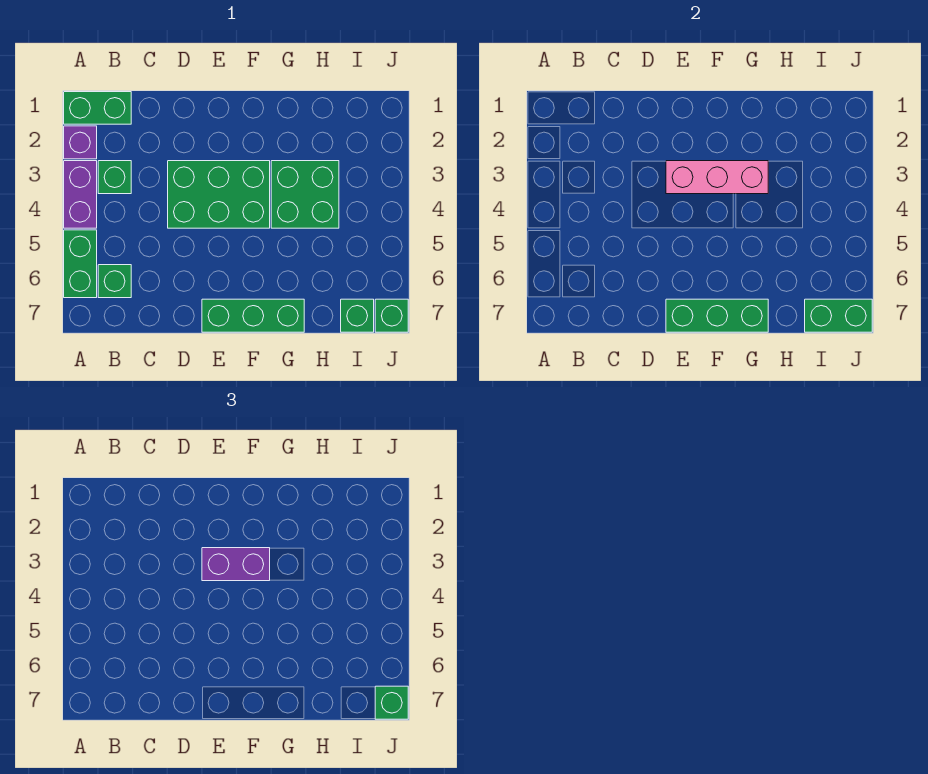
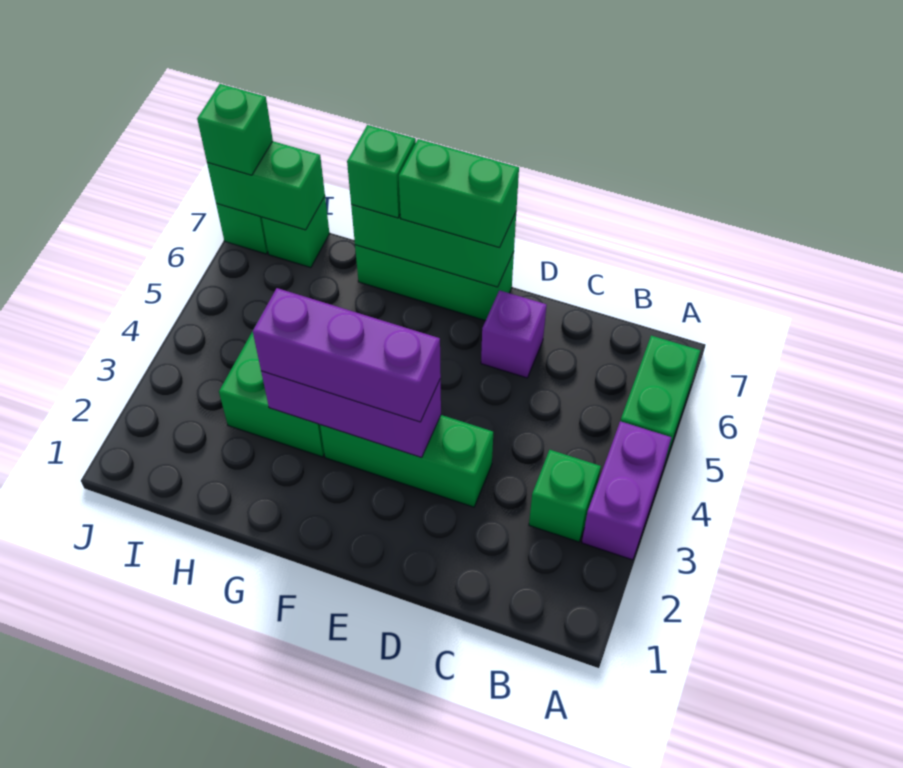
green 1x2 brick [64,92,131,124] -> green 1x2 brick moved to [399,139,519,248]
purple 1x1 brick [64,126,97,159] -> purple 1x1 brick moved to [481,290,547,378]
green 1x1 brick [98,265,131,298] -> green 1x1 brick moved to [347,125,416,218]
green 2x3 brick [168,161,270,228] -> green 1x3 brick [320,415,493,507]
pink 1x3 brick [666,161,768,194] -> purple 1x3 brick [261,371,441,458]
purple 1x2 brick [202,548,270,581] -> purple 1x3 brick [253,288,441,422]

